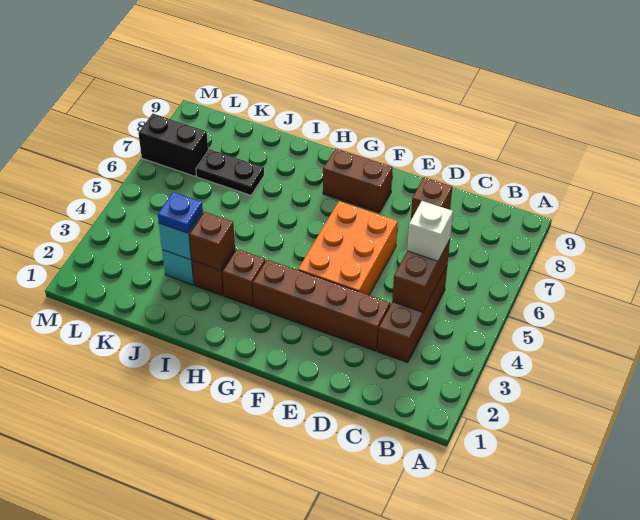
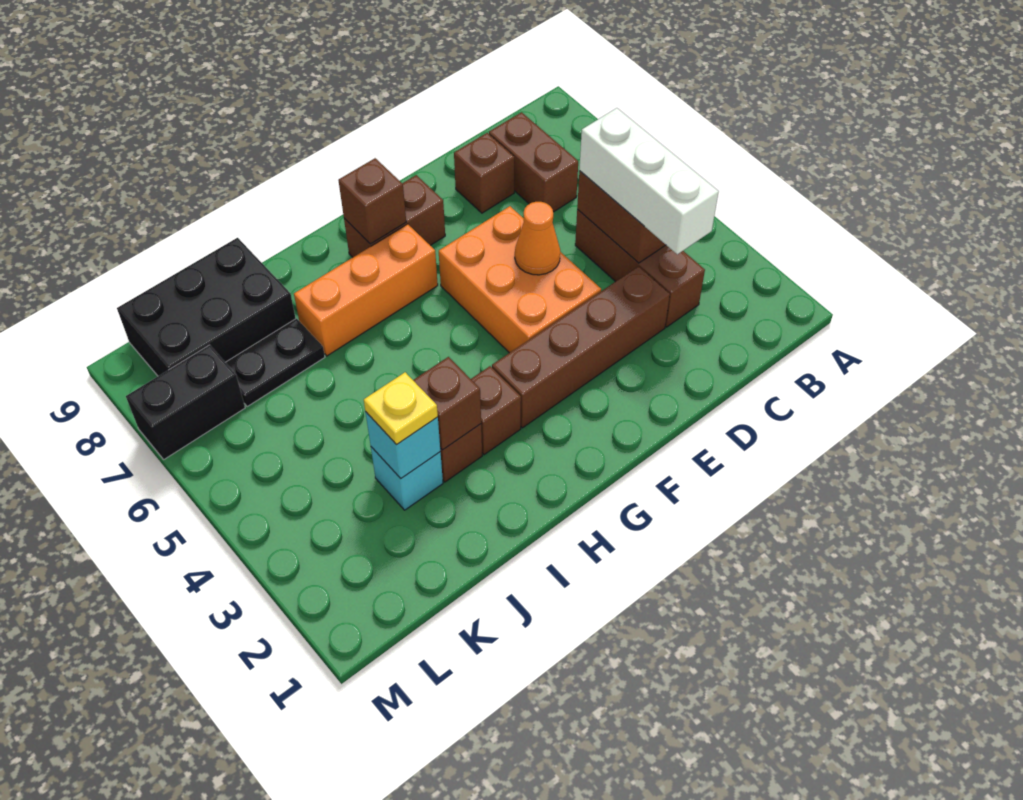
white 1x1 brick [407,201,453,261] -> white 1x3 brick [579,108,719,254]
none -> brown 1x2 brick [489,112,578,212]
none -> orange 1x1 cone [515,202,560,275]
none -> orange 1x3 brick [294,224,438,356]
none -> brown 1x1 brick [338,158,406,244]
blue 1x1 plate [158,192,203,233] -> yellow 1x1 plate [364,372,438,445]
none -> black 2x3 brick [117,238,296,376]

